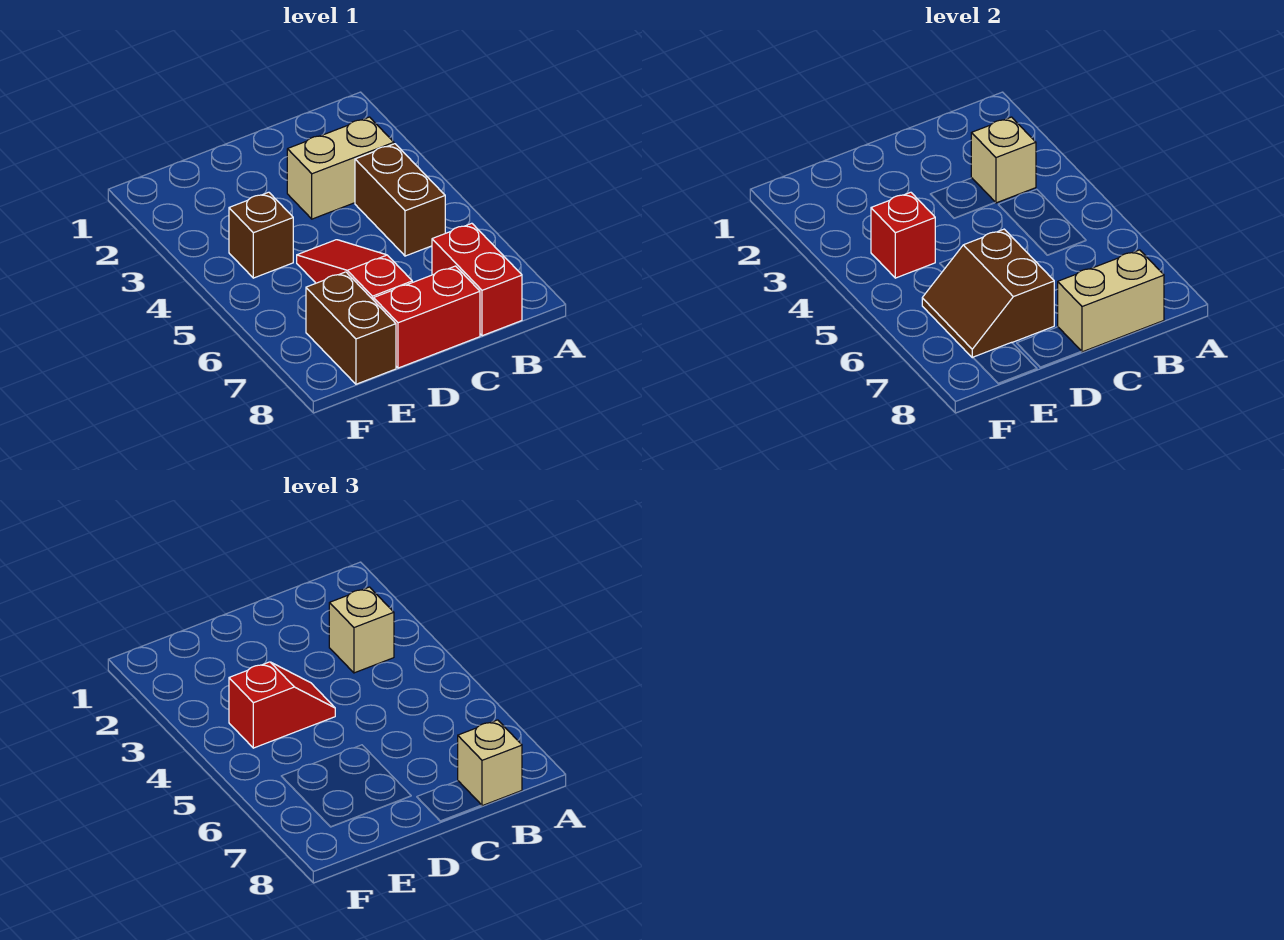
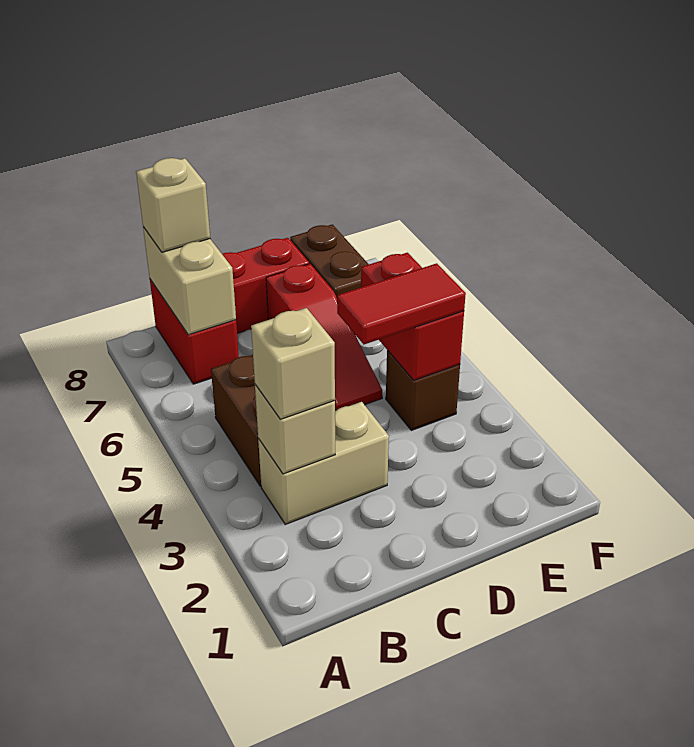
tan 1x2 brick [1058,250,1164,352] -> tan 1x2 brick turned to [143,227,236,335]
red 1x2 slope [229,662,335,748] -> red 1x2 tile [337,263,466,344]
brown 2x2 slope [922,229,1054,358] -> none
red 1x1 brick [871,192,935,278] -> red 1x2 brick [361,253,464,381]

